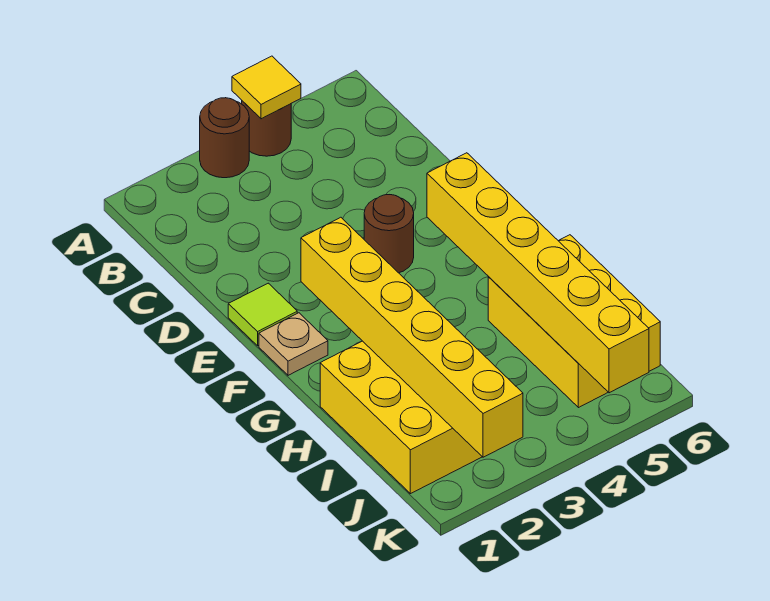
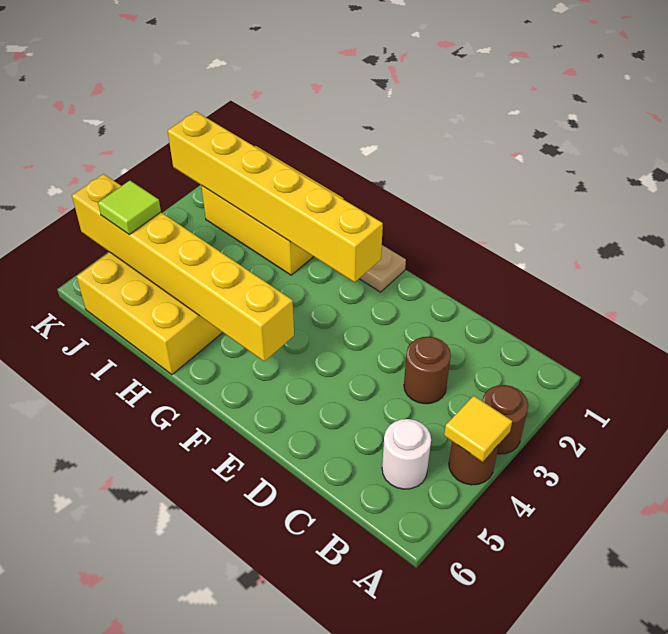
none -> white 1x1 round brick [382,419,431,489]
lime 1x1 tile [228,283,297,346] -> lime 1x1 tile moved to [98,181,161,235]
brown 1x1 round brick [364,195,414,273] -> brown 1x1 round brick moved to [404,337,451,404]

